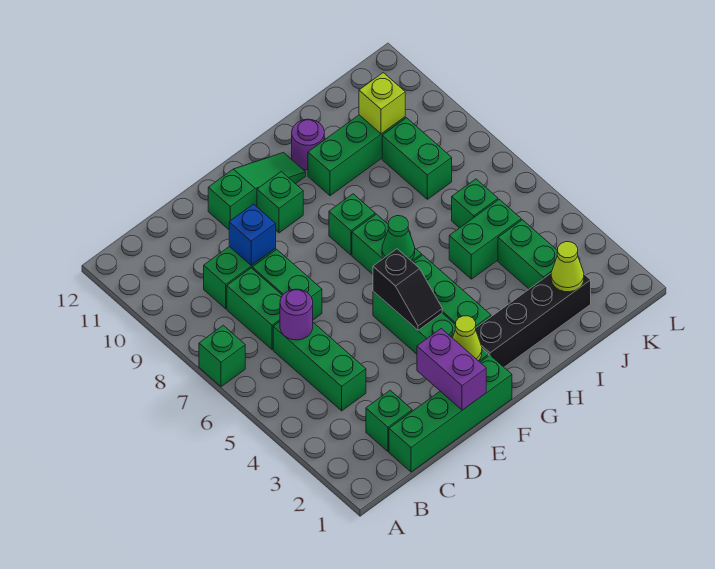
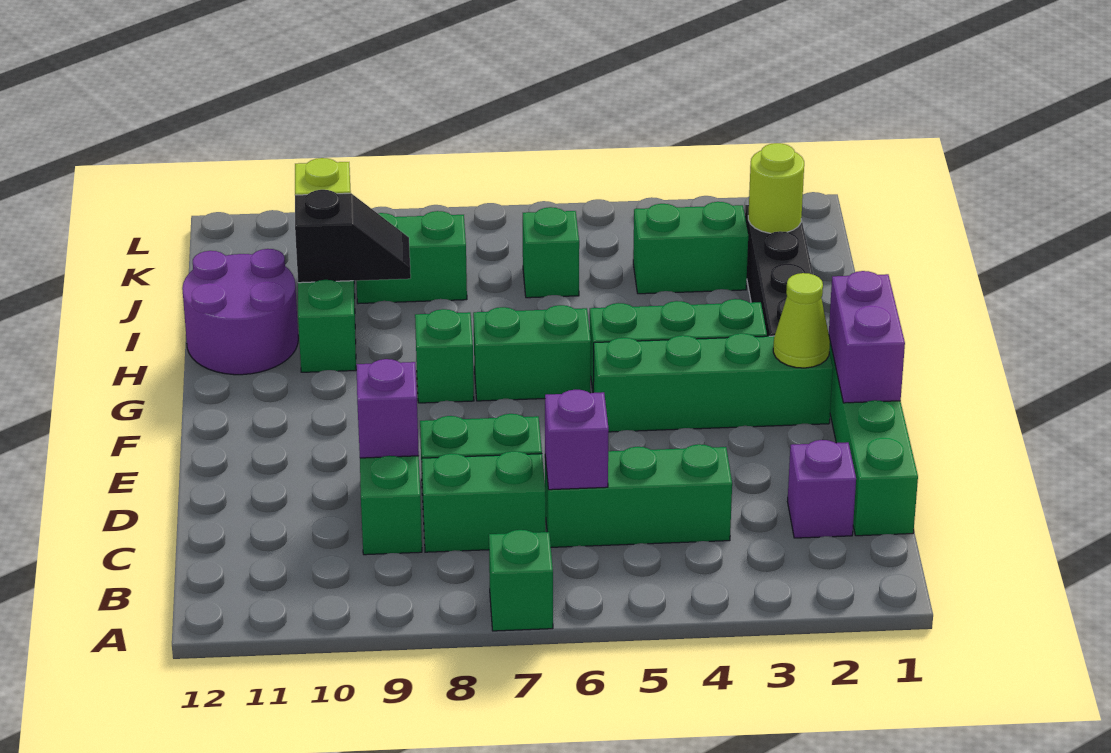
green 1x1 brick [366,390,412,451] -> purple 1x1 brick [788,440,856,538]
purple 1x1 round brick [280,289,313,340] -> purple 1x1 brick [545,390,609,490]
blue 1x1 brick [229,204,276,266] -> purple 1x1 brick [356,359,419,458]
purple 1x2 brick [417,329,486,410] -> purple 1x2 brick turned to [829,271,905,403]
green 1x3 slope [208,153,306,229] -> none
black 1x2 slope [373,249,442,330] -> black 1x2 slope moved to [295,190,411,283]
green 1x1 brick [257,172,303,233] -> none
green 1x1 cone [382,216,415,260] -> none
purple 1x1 round brick [292,119,324,170] -> purple 2x2 round brick [182,249,298,375]
green 1x2 brick [449,200,521,279] -> none
lime 1x1 cone [551,242,584,292] -> lime 1x1 round brick [748,143,804,233]

